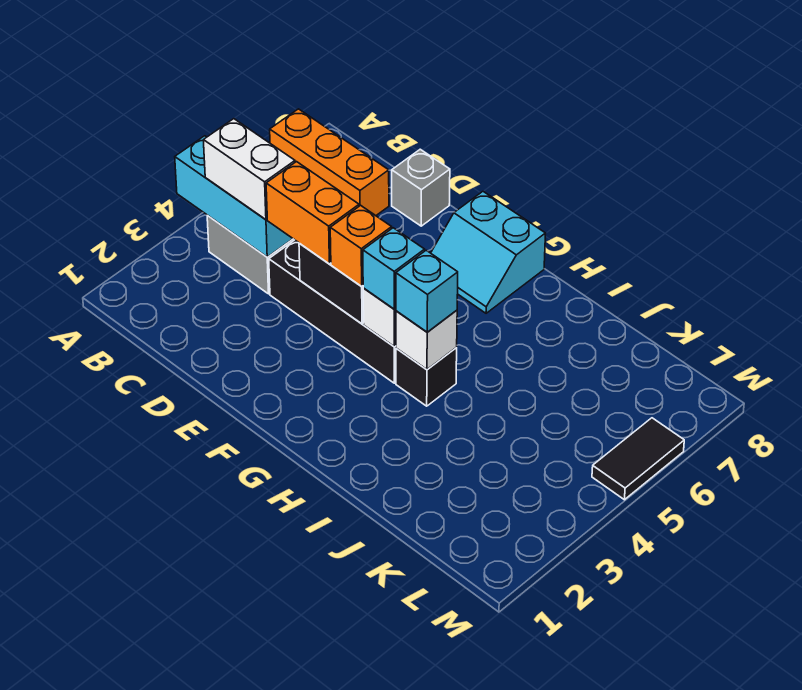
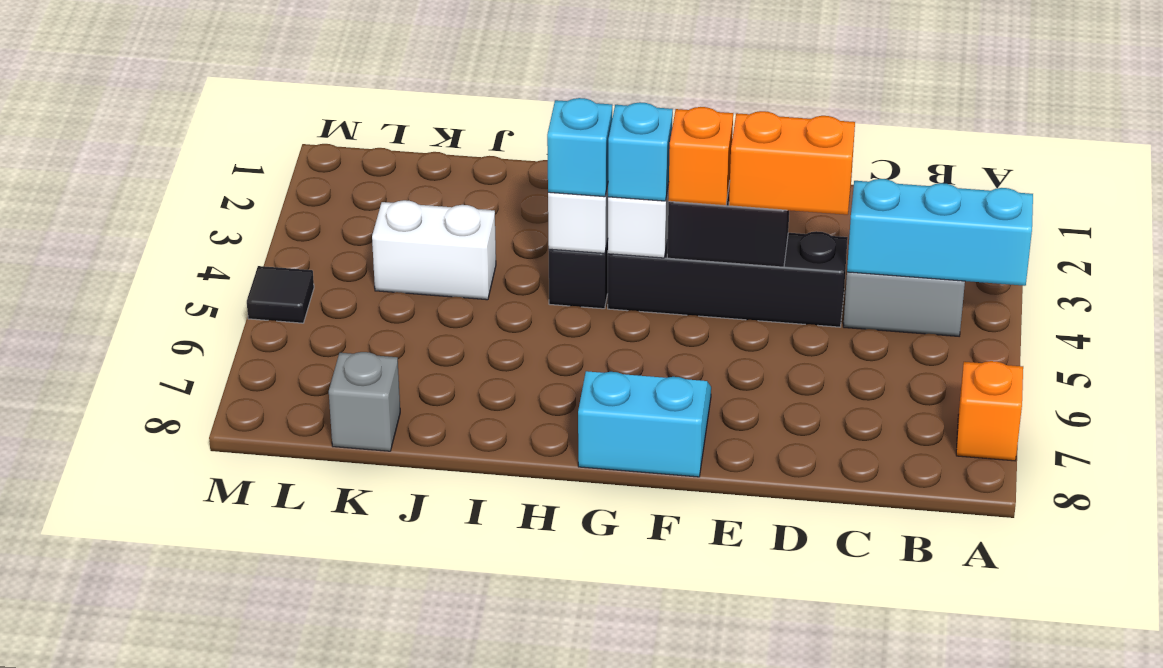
orange 1x3 brick [270,109,389,216] -> orange 1x1 brick [956,361,1023,461]
white 1x2 brick [203,119,295,219] -> white 1x2 brick moved to [372,200,496,300]
grey 1x1 brick [392,149,450,226] -> grey 1x1 brick moved to [329,352,400,451]
black 1x2 tile [592,418,684,500] -> black 1x1 tile [247,266,314,323]

